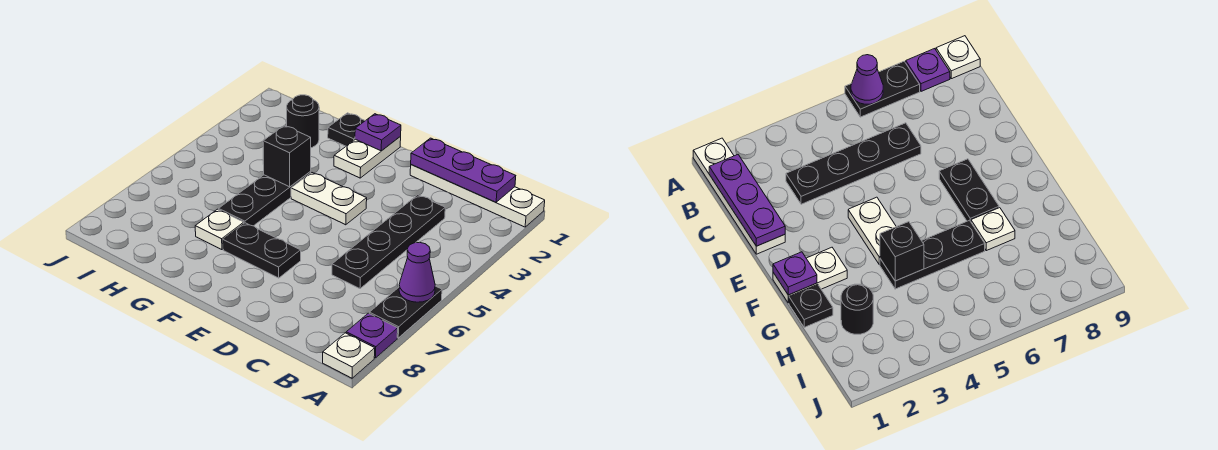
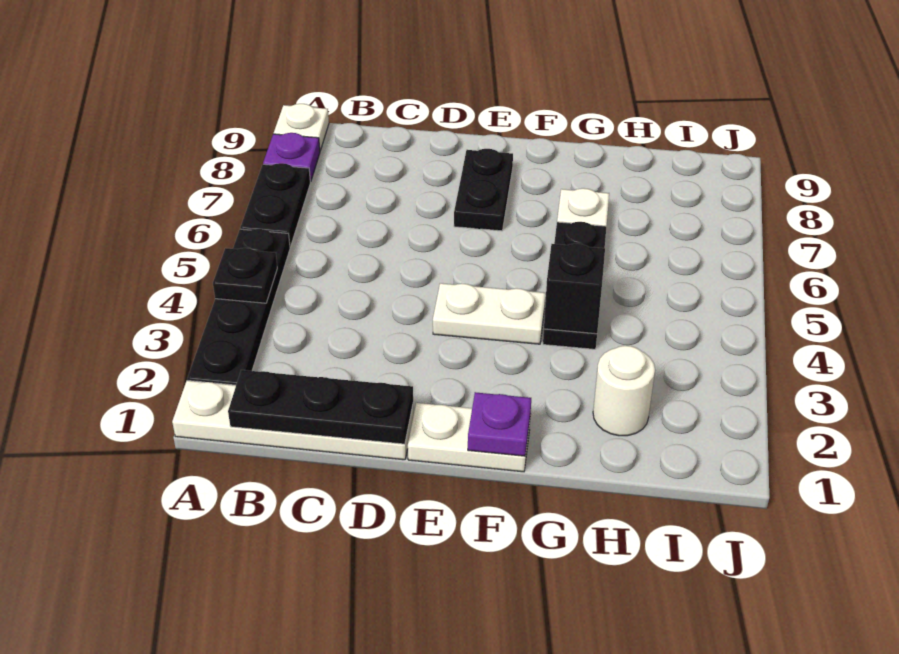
purple 1x1 cone [399,242,435,302] -> none
purple 1x3 plate [411,138,516,202] -> black 1x3 plate [228,370,413,444]
black 1x4 plate [332,195,445,289] -> black 1x4 plate moved to [187,229,290,385]
black 1x2 plate [223,223,301,278] -> black 1x2 plate turned to [454,149,513,231]
white 1x2 plate [334,137,401,178] -> white 1x2 plate turned to [408,403,530,472]
black 1x1 plate [328,113,365,146] -> black 1x1 plate moved to [213,248,277,303]
black 1x1 round brick [287,95,319,148] -> white 1x1 round brick [593,346,655,436]

